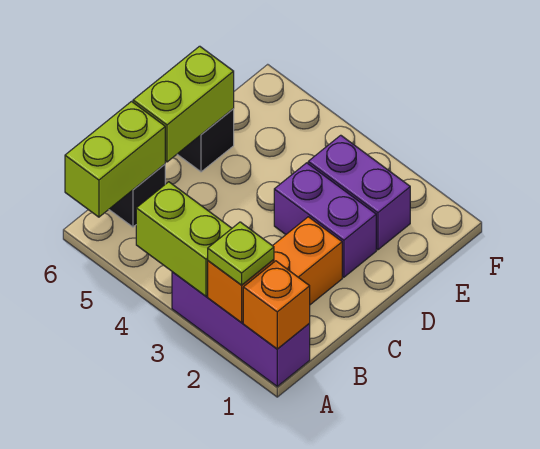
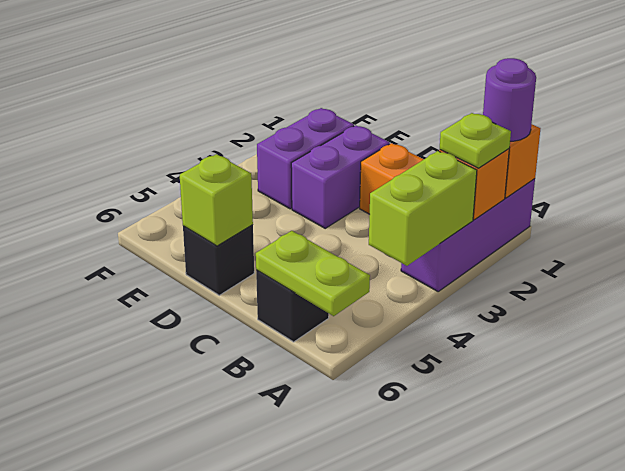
none -> purple 1x1 round brick [483,58,536,141]
lime 1x2 brick [65,102,165,217] -> lime 1x2 plate [256,231,370,316]
lime 1x2 brick [133,46,234,162] -> lime 1x1 brick [180,154,253,246]

